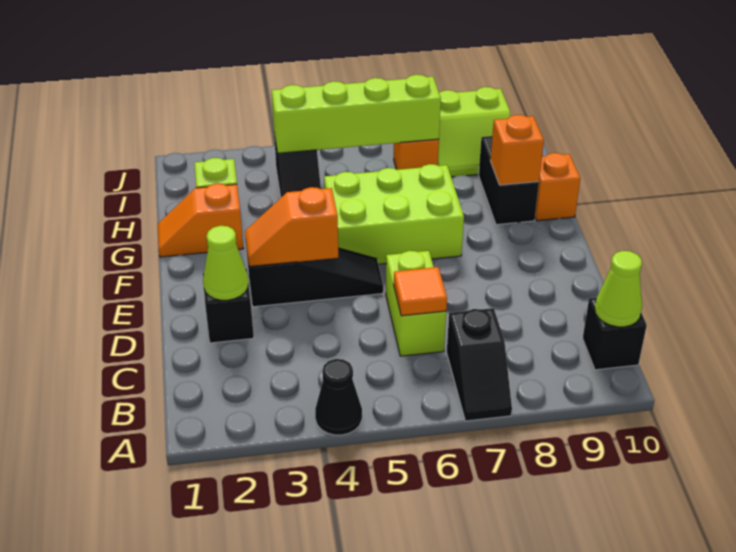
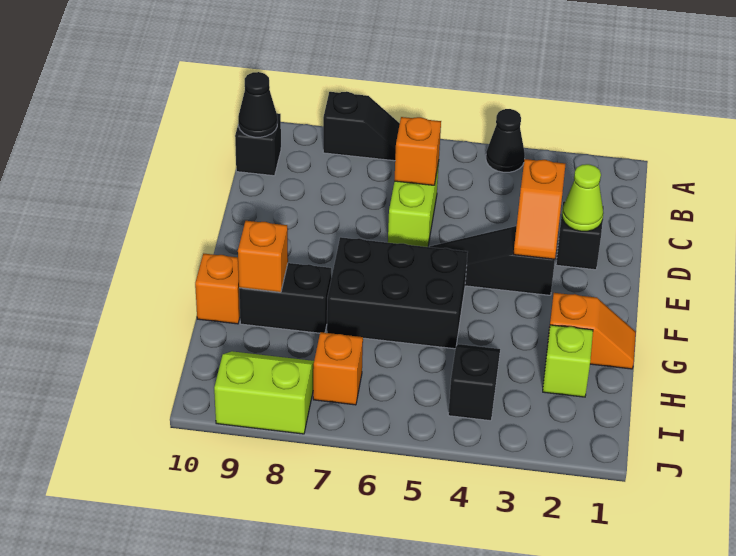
black 1x2 slope [447,308,512,421] -> black 1x2 slope turned to [323,92,400,161]
lime 1x1 cone [595,251,642,327] -> black 1x1 cone [238,72,277,137]
orange 1x1 tile [394,267,447,316] -> orange 1x1 brick [394,117,441,185]
orange 1x2 slope [245,187,338,267] -> orange 1x2 slope turned to [514,159,566,259]
lime 2x3 brick [324,164,464,264] -> black 2x3 brick [327,237,467,349]
black 1x2 brick [479,136,539,225] -> black 1x2 brick turned to [239,263,331,333]
lime 1x4 brick [272,75,441,153] -> none

